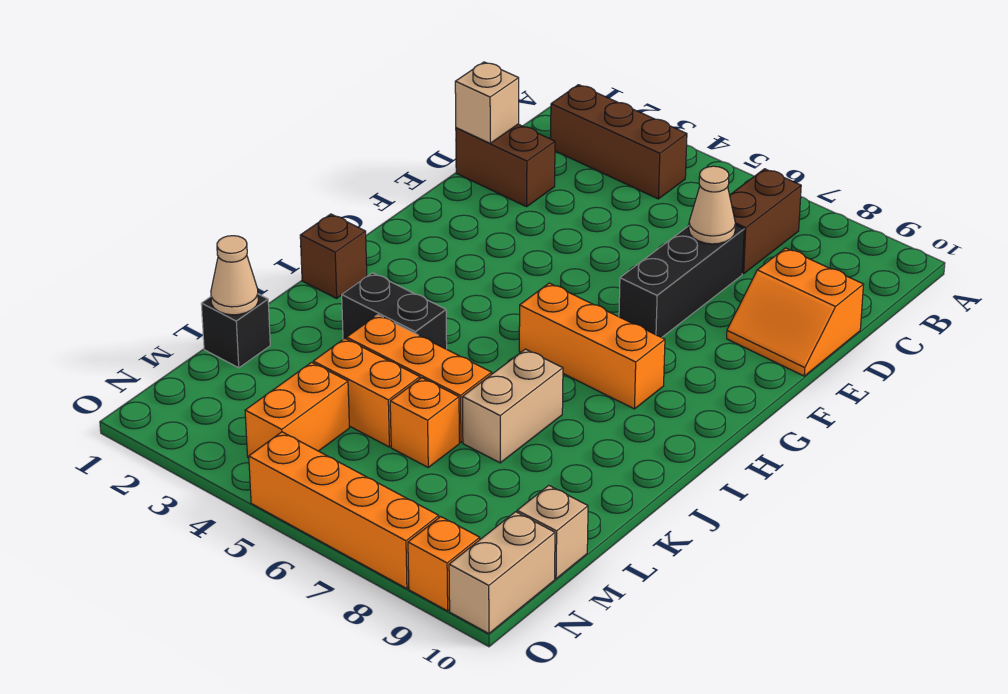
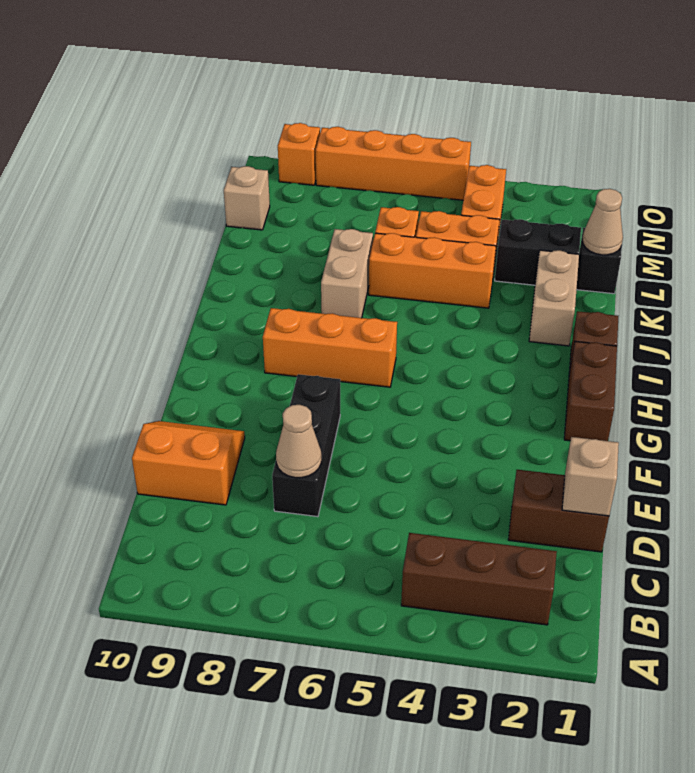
brown 1x2 brick [730,169,801,274] -> brown 1x2 brick moved to [564,341,617,441]
black 1x2 brick [342,273,447,349] -> black 1x2 brick moved to [495,219,581,285]
tan 1x2 brick [449,512,555,634] -> tan 1x2 brick moved to [529,250,579,346]

